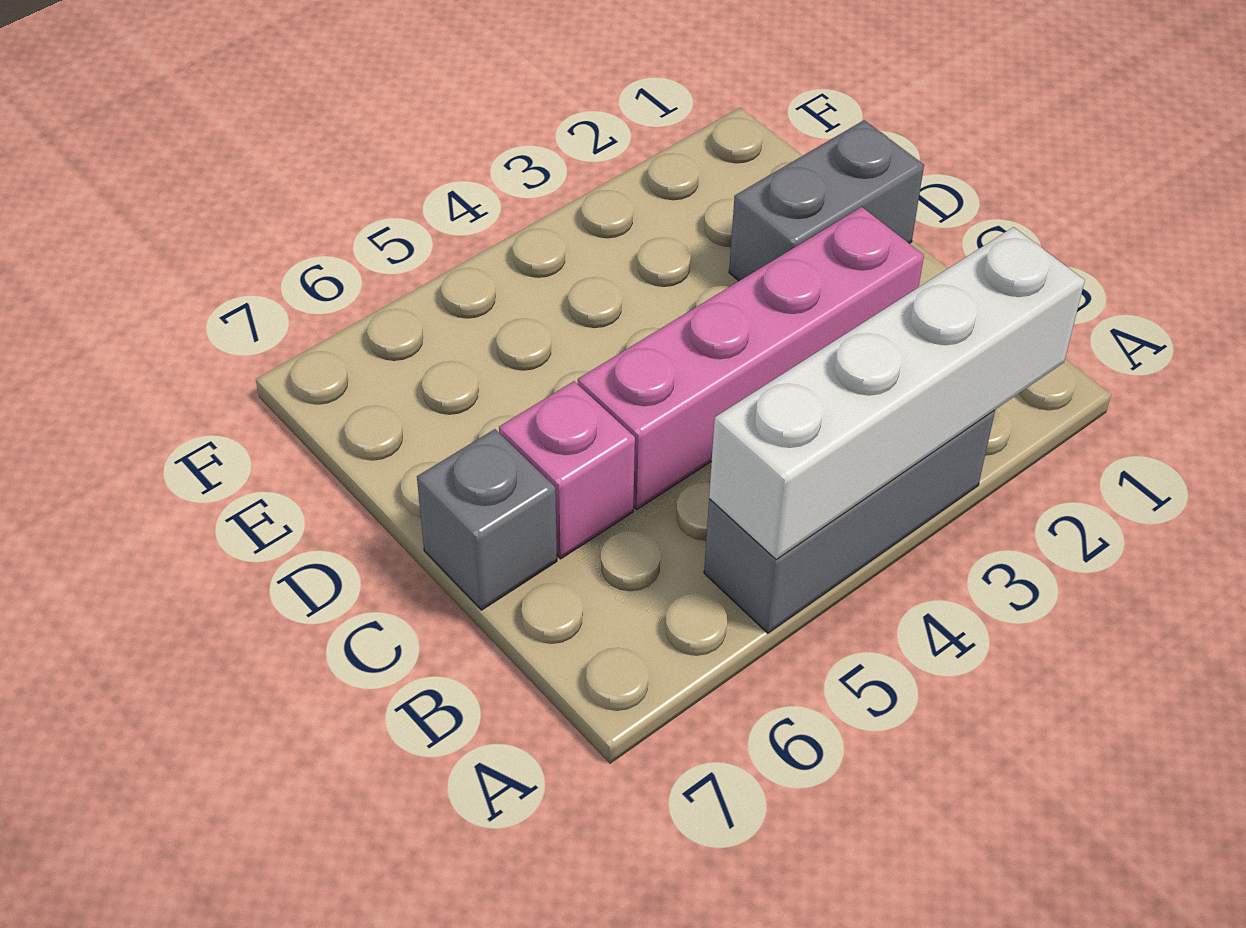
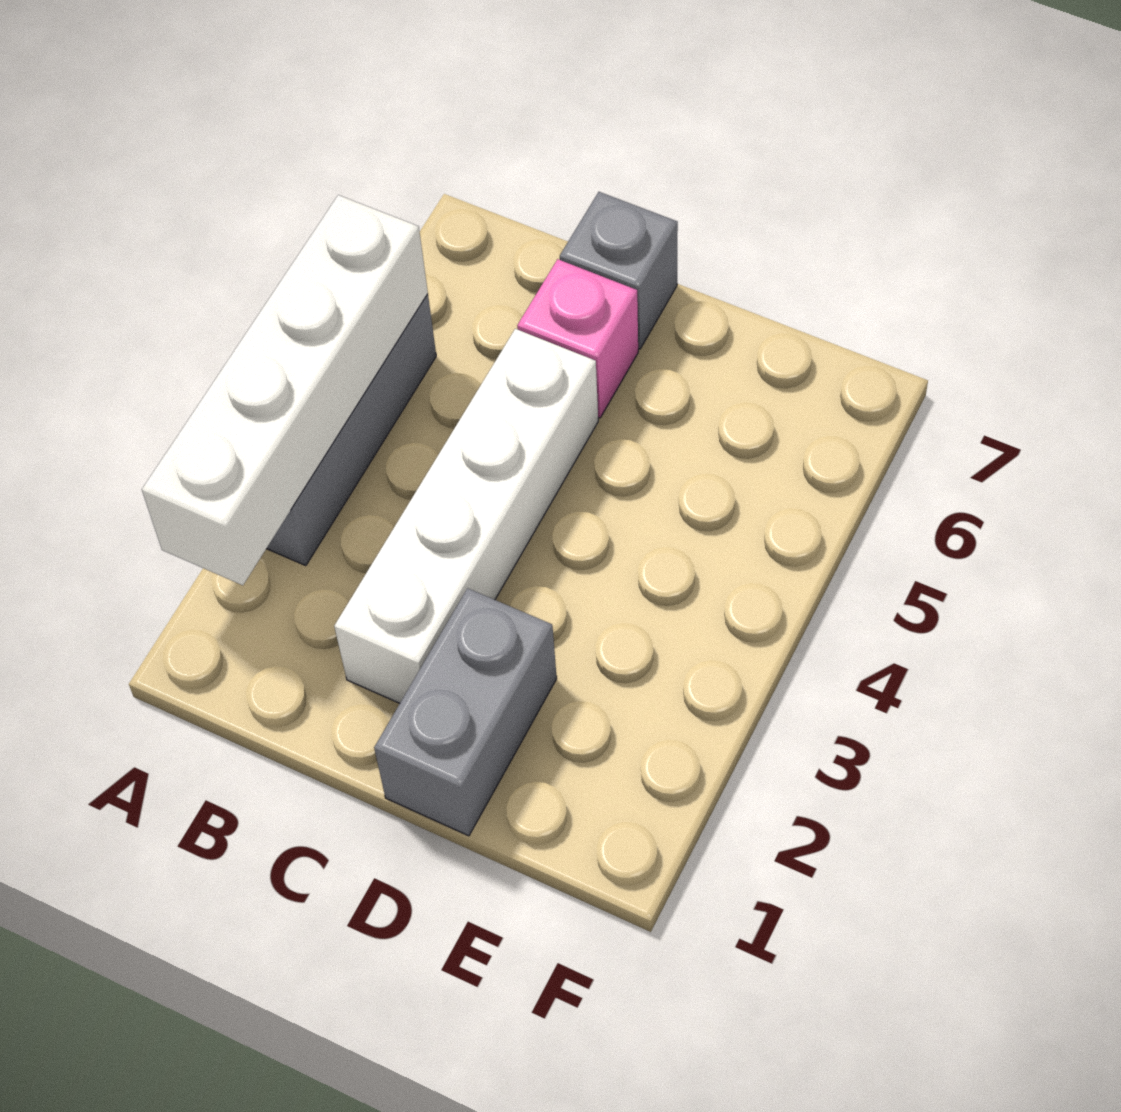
pink 1x4 brick [578,207,924,509] -> white 1x4 brick [334,329,598,703]

